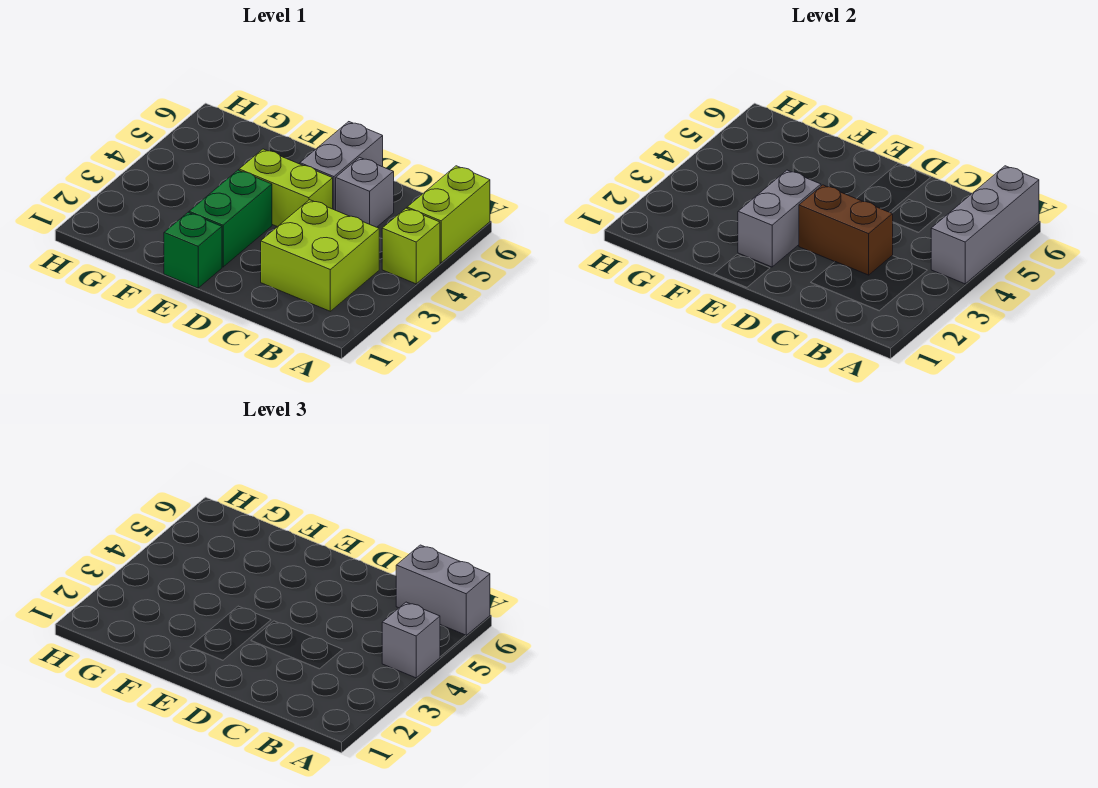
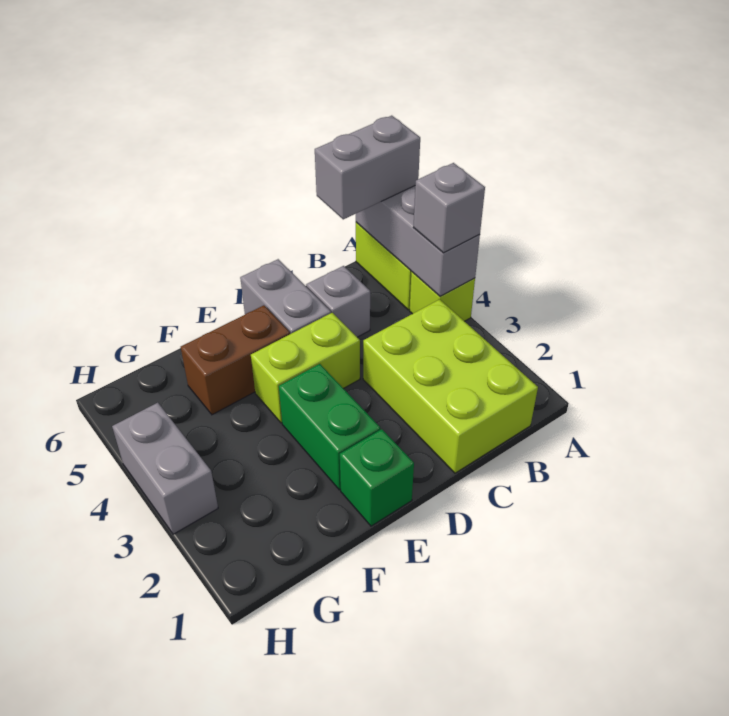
lime 2x2 brick [261,200,379,311] -> lime 2x3 brick [363,299,538,473]
brown 1x2 brick [799,185,893,275] -> brown 1x2 brick moved to [181,305,290,415]
grey 1x2 brick [738,170,821,267] -> grey 1x2 brick moved to [112,403,218,534]

